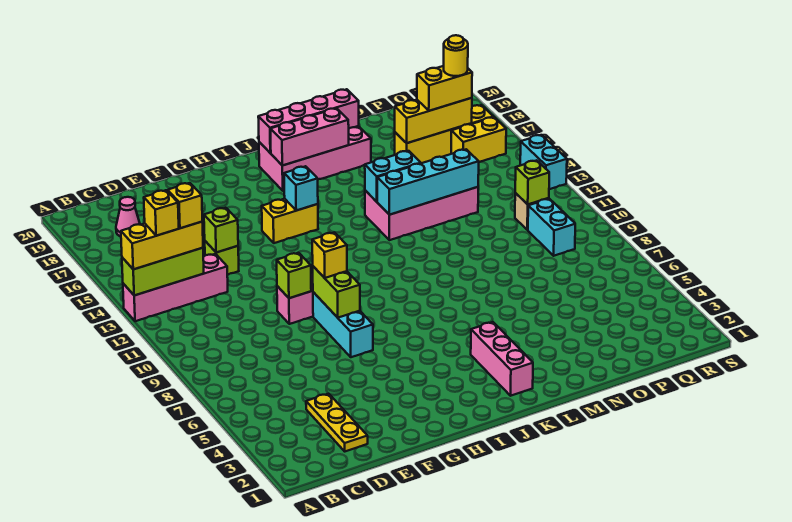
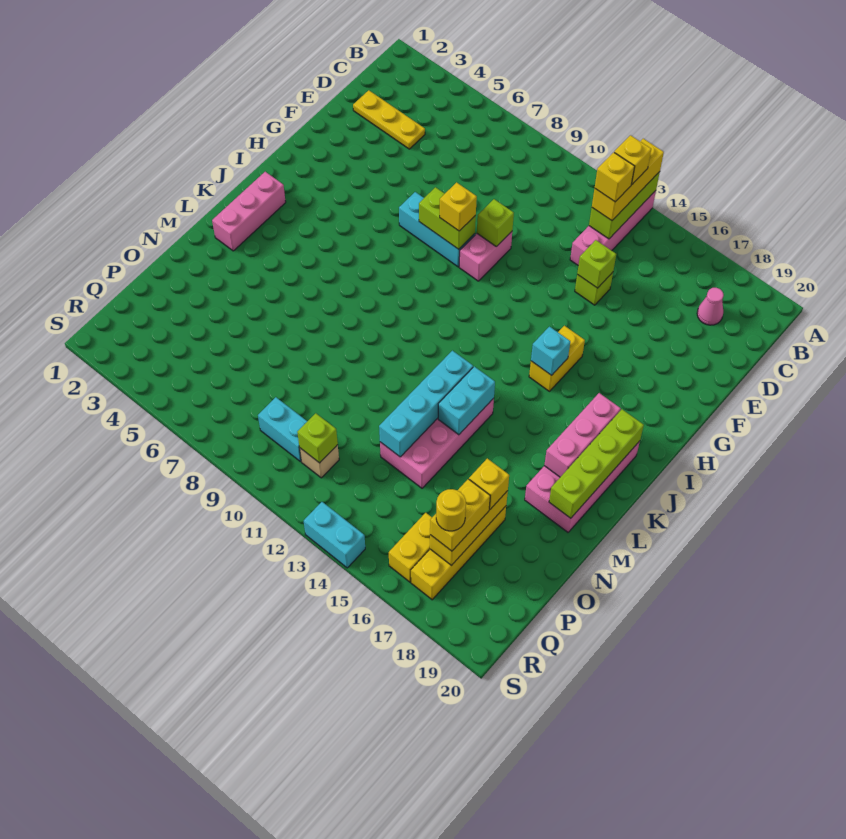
pink 1x4 brick [258,89,359,153] -> lime 1x4 brick [549,409,644,518]
pink 1x3 brick [471,322,533,396] -> pink 1x3 brick turned to [212,172,286,251]
none -> yellow 1x1 brick [469,458,509,509]

